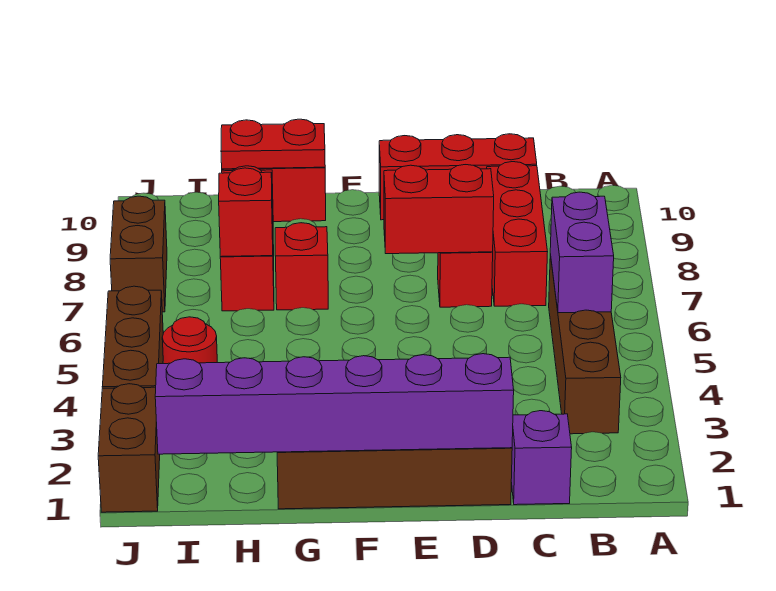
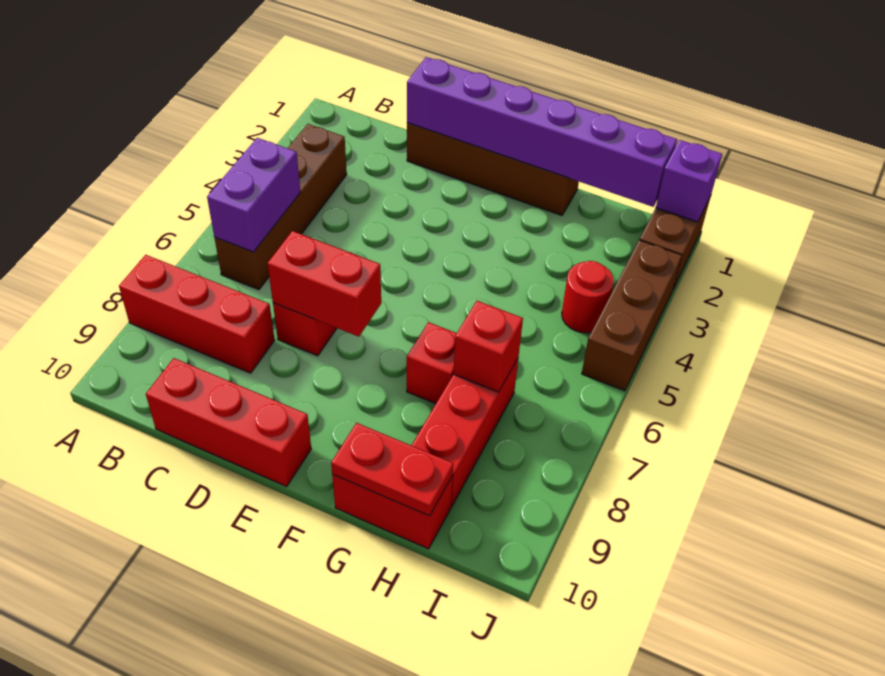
purple 1x1 brick [511,411,572,505] -> purple 1x1 brick moved to [656,140,722,222]
red 1x3 brick [487,162,547,306] -> red 1x3 brick turned to [119,255,275,373]
brown 1x2 brick [110,196,167,312] -> none

